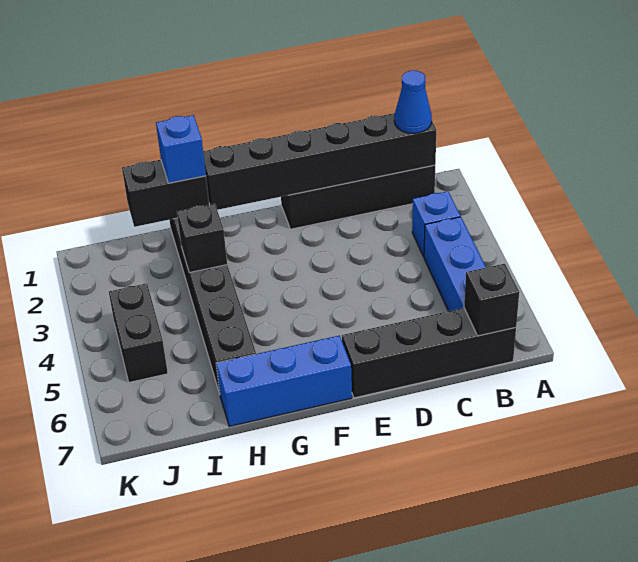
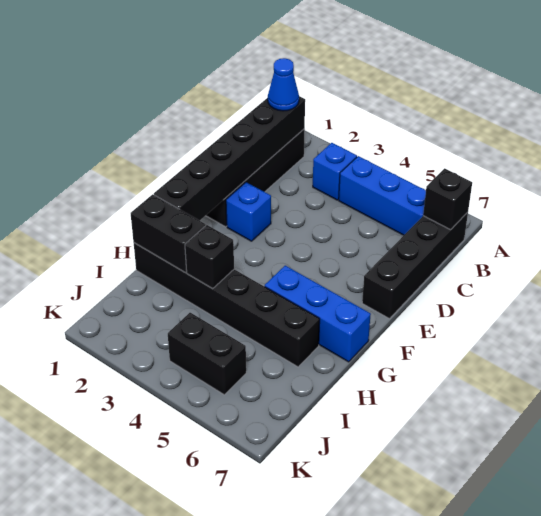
blue 1x3 brick [216,336,352,427] -> blue 1x3 brick turned to [265,266,371,362]
black 1x2 brick [122,160,209,227] -> black 1x2 brick turned to [131,194,206,272]
blue 1x1 brick [156,115,206,183] -> blue 1x1 brick moved to [226,182,271,241]

